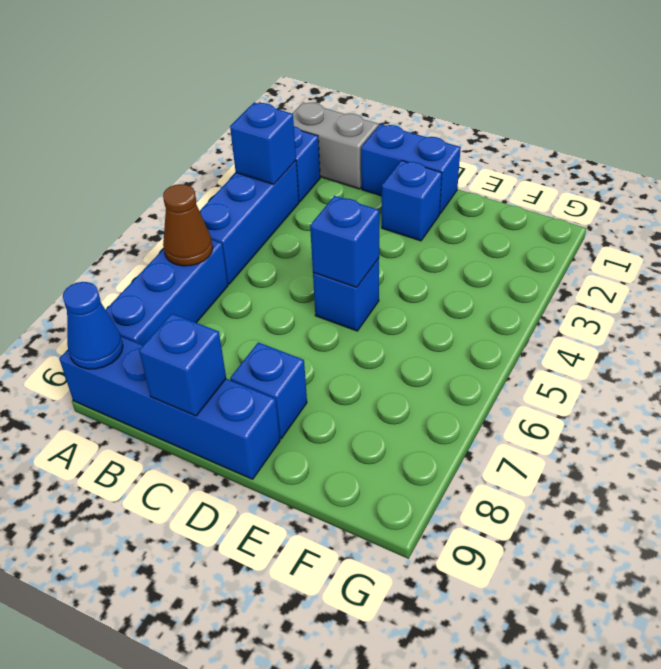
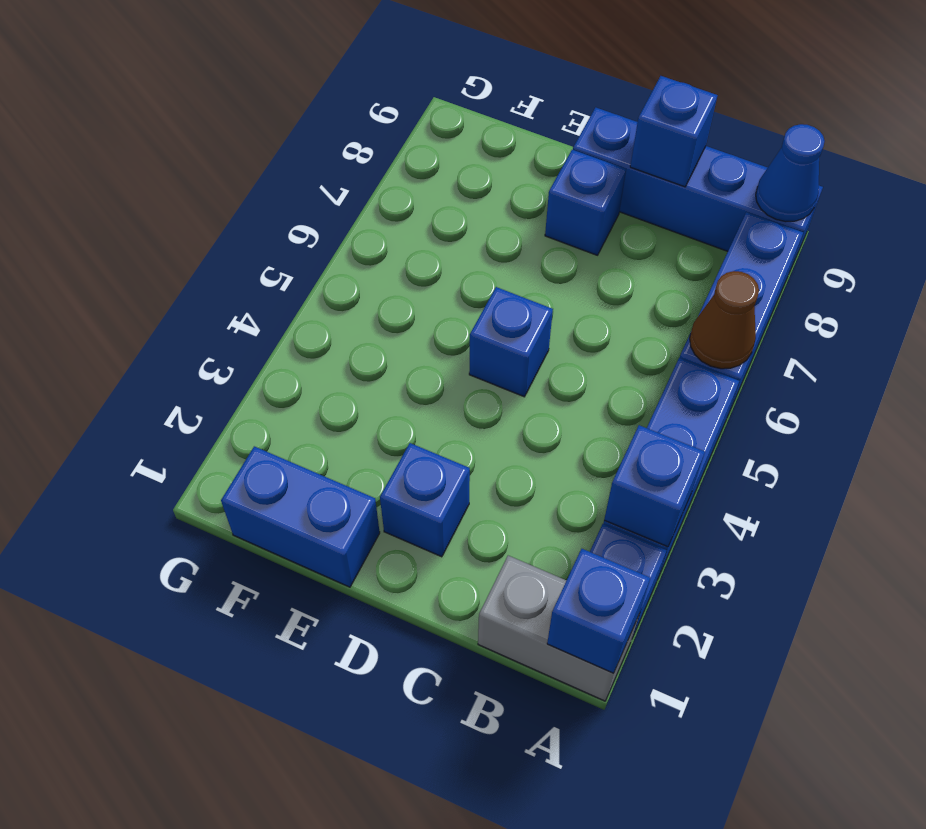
blue 1x2 brick [361,124,461,214] -> blue 1x2 brick moved to [221,446,380,587]
blue 1x1 brick [310,196,379,287] -> blue 1x1 brick moved to [547,549,650,673]

